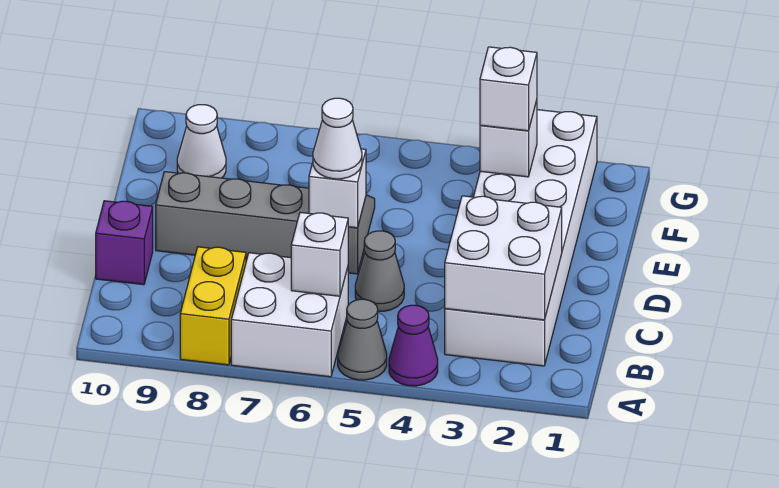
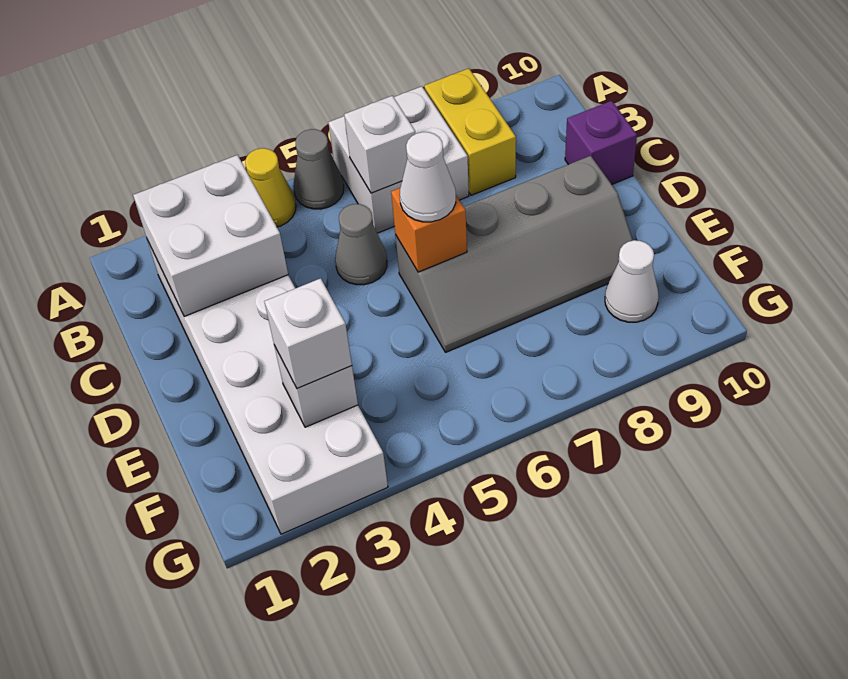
purple 1x1 cone [389,305,438,386] -> yellow 1x1 cone [245,148,296,227]
white 1x1 brick [309,149,366,228] -> orange 1x1 brick [391,188,467,272]

